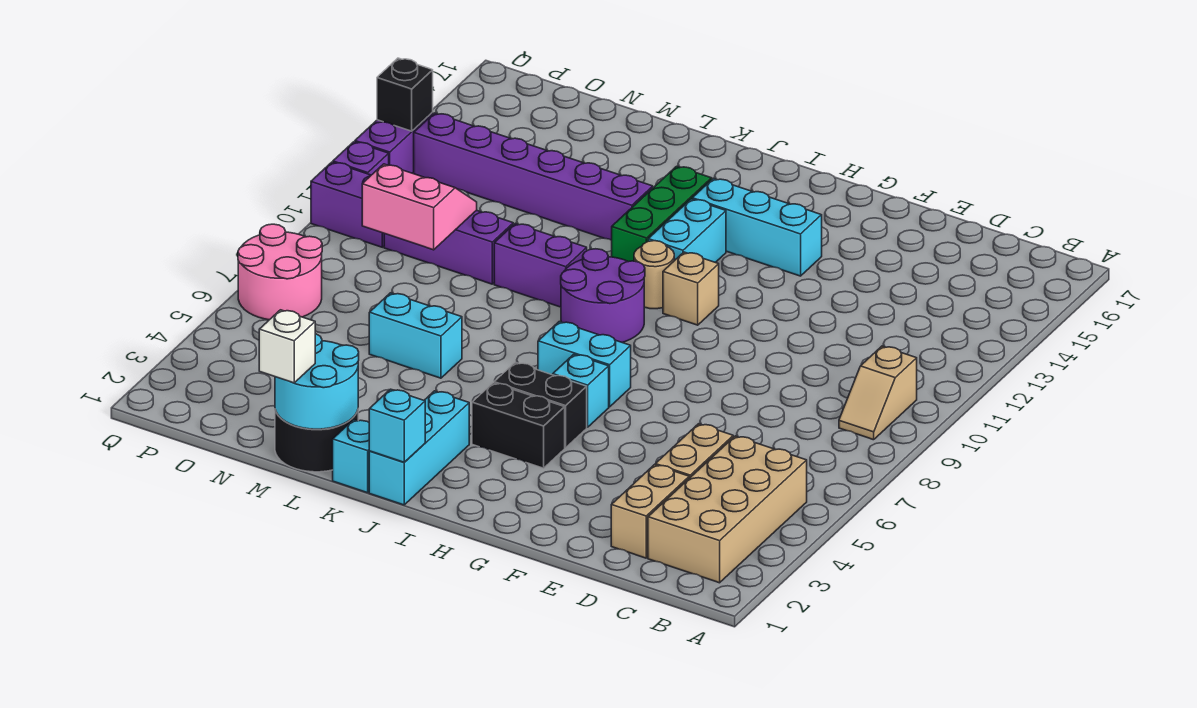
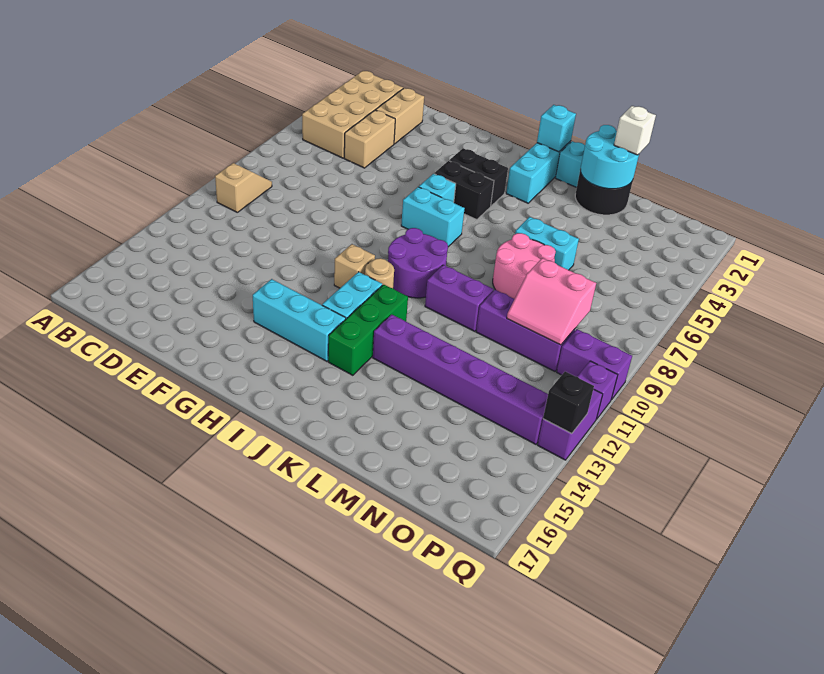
pink 2x2 round brick [238,224,322,320] -> pink 2x2 round brick moved to [493,233,556,299]

